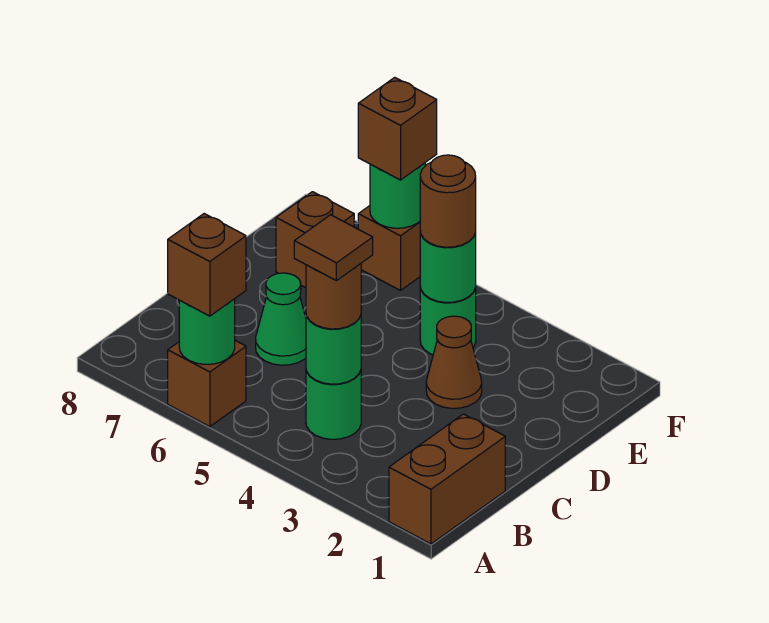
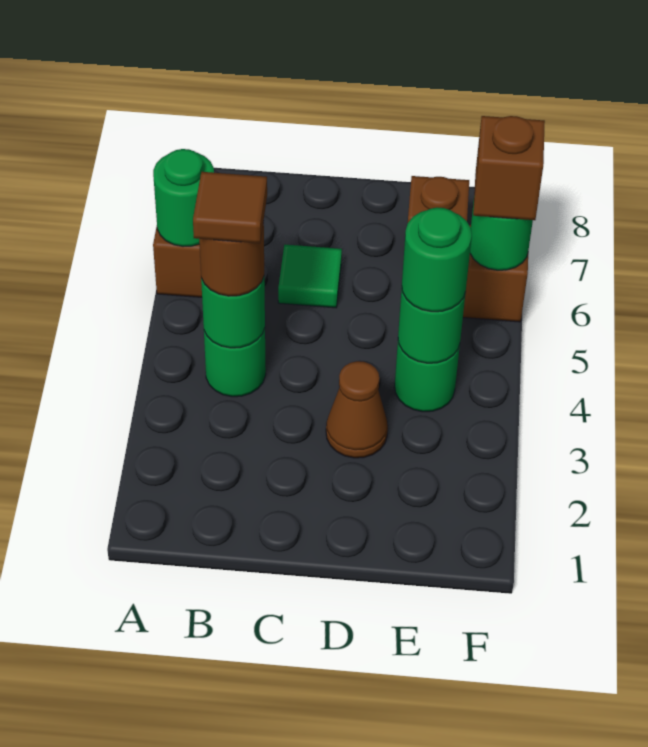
brown 1x2 brick [389,414,505,544] -> none
brown 1x1 brick [168,214,246,316] -> none
green 1x1 cone [256,273,306,365] -> green 1x1 tile [278,245,342,308]
brown 1x1 round brick [420,155,476,247] -> green 1x1 round brick [402,207,472,312]

